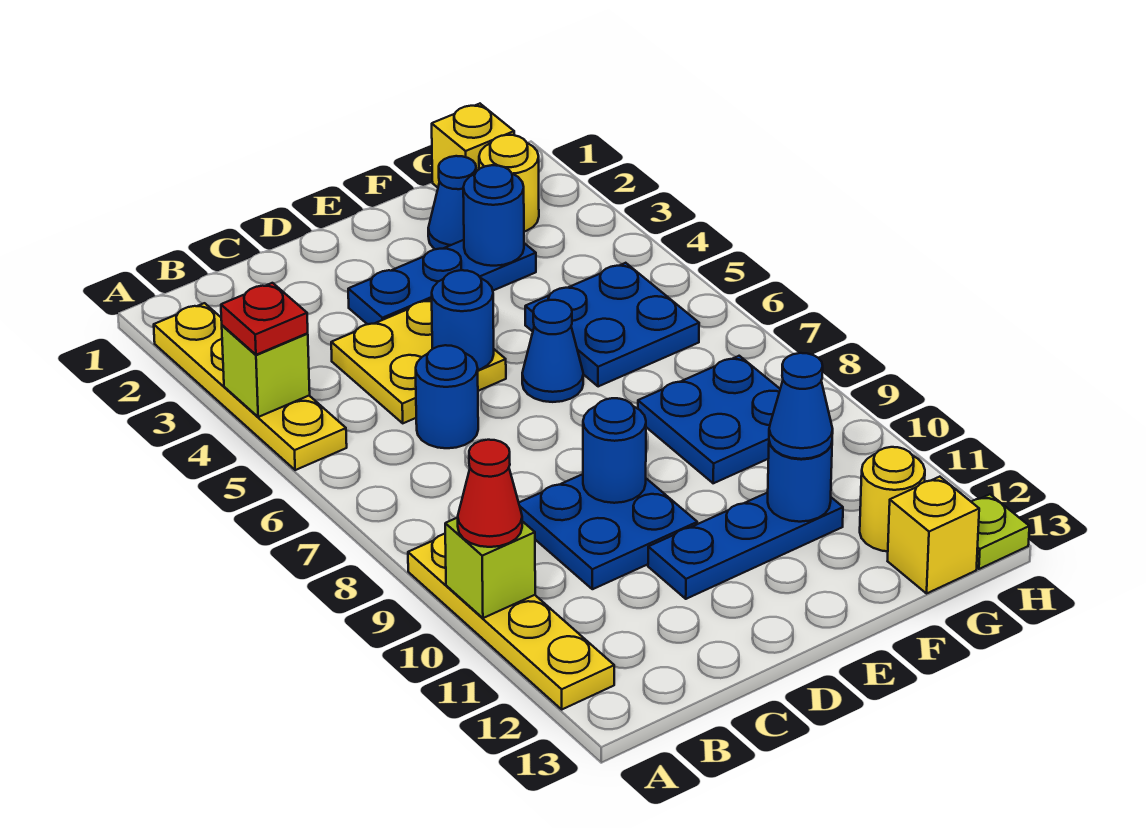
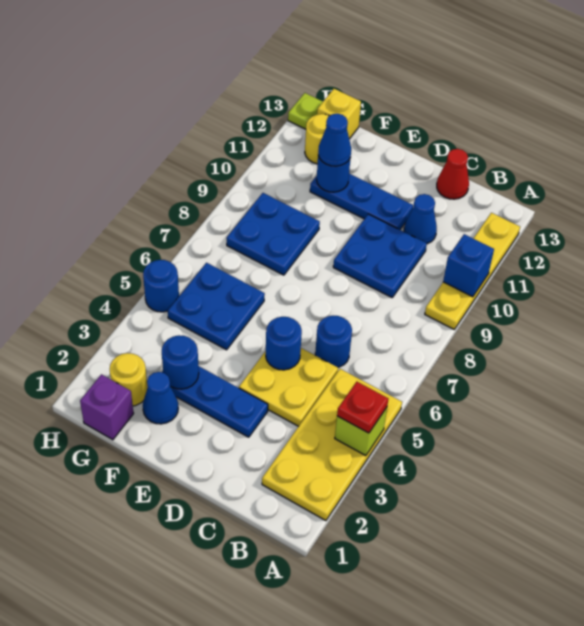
yellow 1x4 plate [154,303,347,470] -> yellow 2x4 plate [262,369,402,521]
lime 1x1 brick [445,518,535,618] -> blue 1x1 brick [443,234,494,297]
red 1x1 cone [458,440,522,547] -> red 1x1 cone moved to [437,149,469,199]
blue 1x1 round brick [583,398,646,503] -> blue 1x1 round brick moved to [143,260,179,312]
blue 1x1 cone [522,300,583,402] -> blue 1x1 cone moved to [404,194,437,244]
yellow 1x1 brick [432,104,514,187] -> purple 1x1 brick [80,374,134,440]

